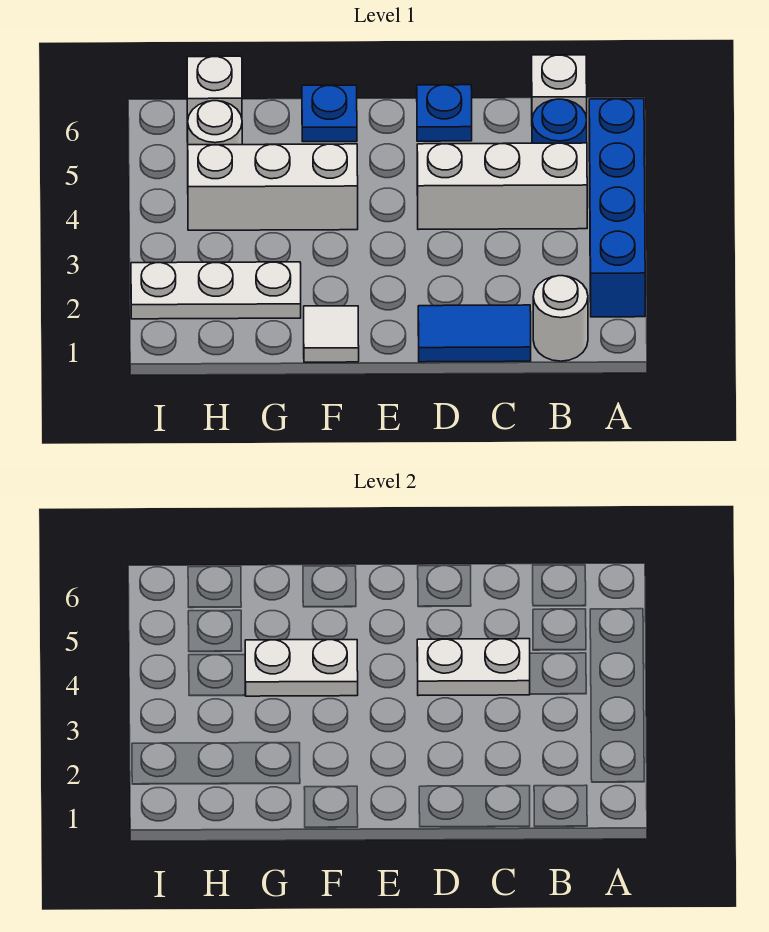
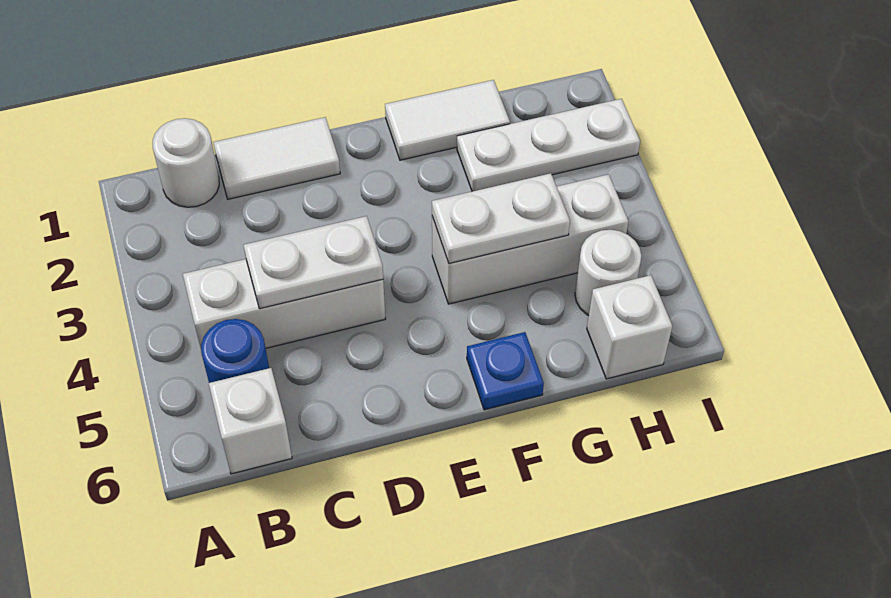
blue 1x4 brick [589,99,645,317] -> none
blue 1x2 tile [418,305,531,362] -> white 1x2 tile [213,117,340,199]
blue 1x1 plate [417,85,472,141] -> none
white 1x1 tile [304,306,359,362] -> white 1x2 tile [385,80,510,160]

